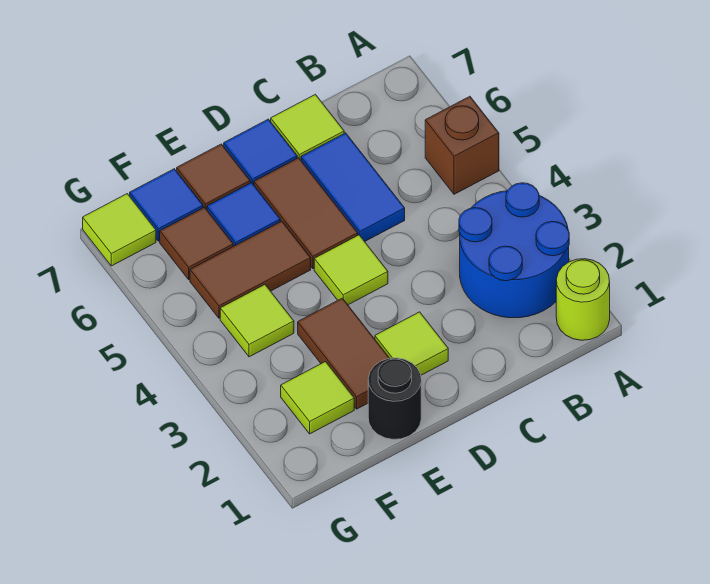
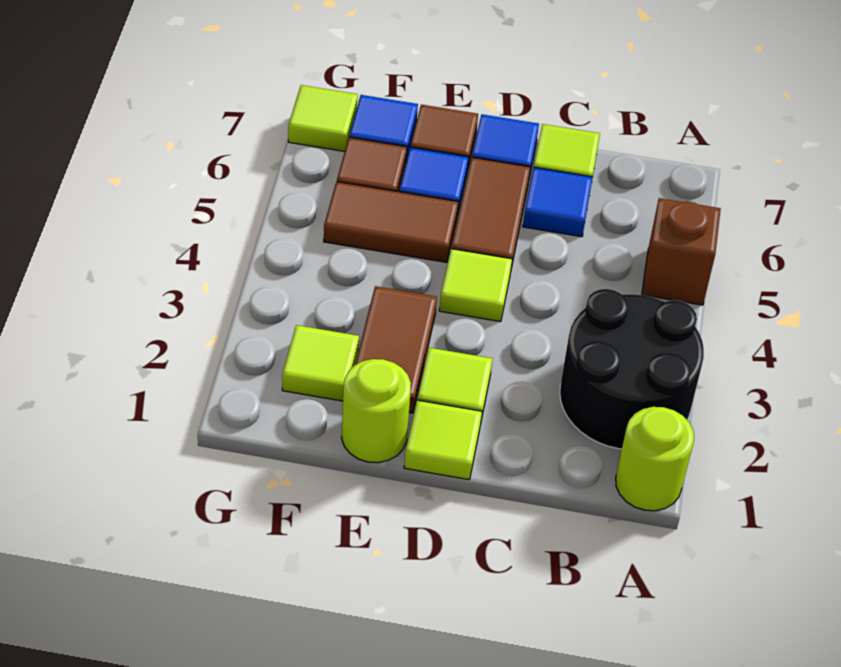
blue 2x2 round brick [459,183,569,318] -> black 2x2 round brick [560,289,704,449]
blue 1x2 tile [301,133,405,242] -> blue 1x1 tile [523,167,593,237]
black 1x1 round brick [368,358,421,439] -> lime 1x1 round brick [342,359,411,463]
lime 1x1 tile [220,285,294,357] -> lime 1x1 tile moved to [404,400,482,480]

